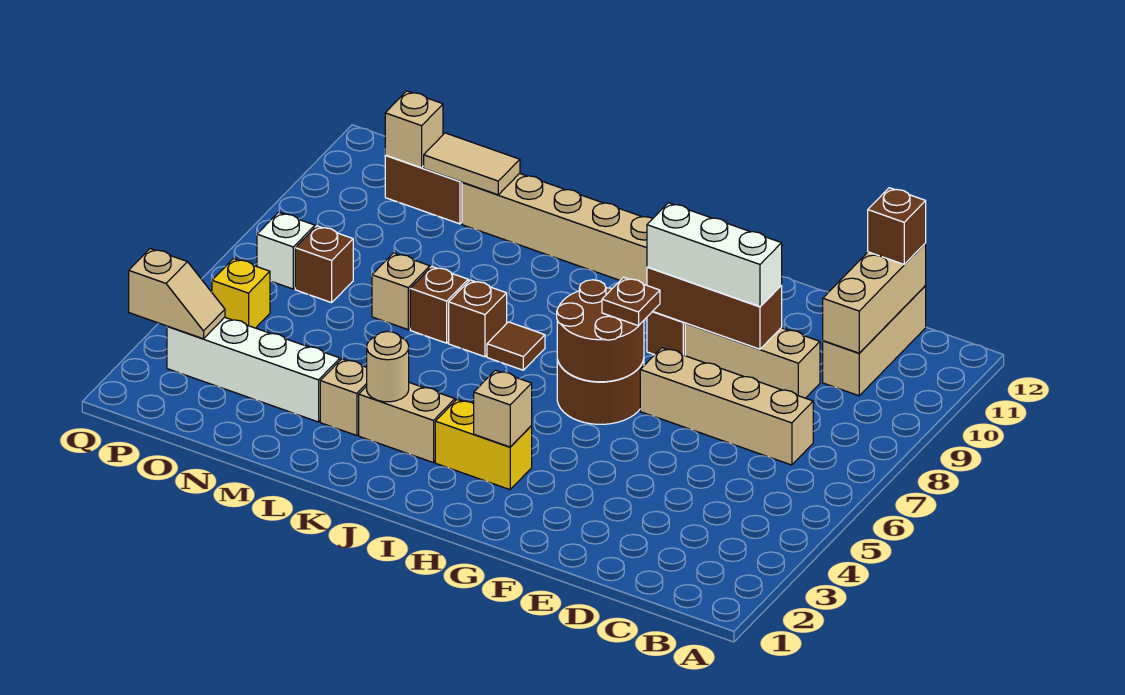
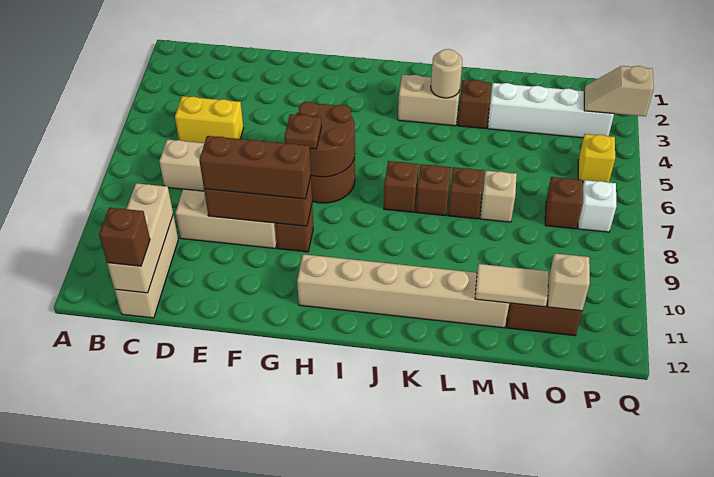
white 1x3 brick [647,203,782,307] -> brown 1x3 brick [199,136,311,199]
yellow 1x2 brick [435,399,532,490] -> yellow 1x2 brick moved to [175,96,244,143]
tan 1x1 brick [474,370,532,447] -> none
brown 1x1 tile [487,322,545,370] -> brown 1x1 brick [384,161,419,212]
tan 1x1 brick [320,359,367,436] -> brown 1x1 brick [458,80,491,129]

